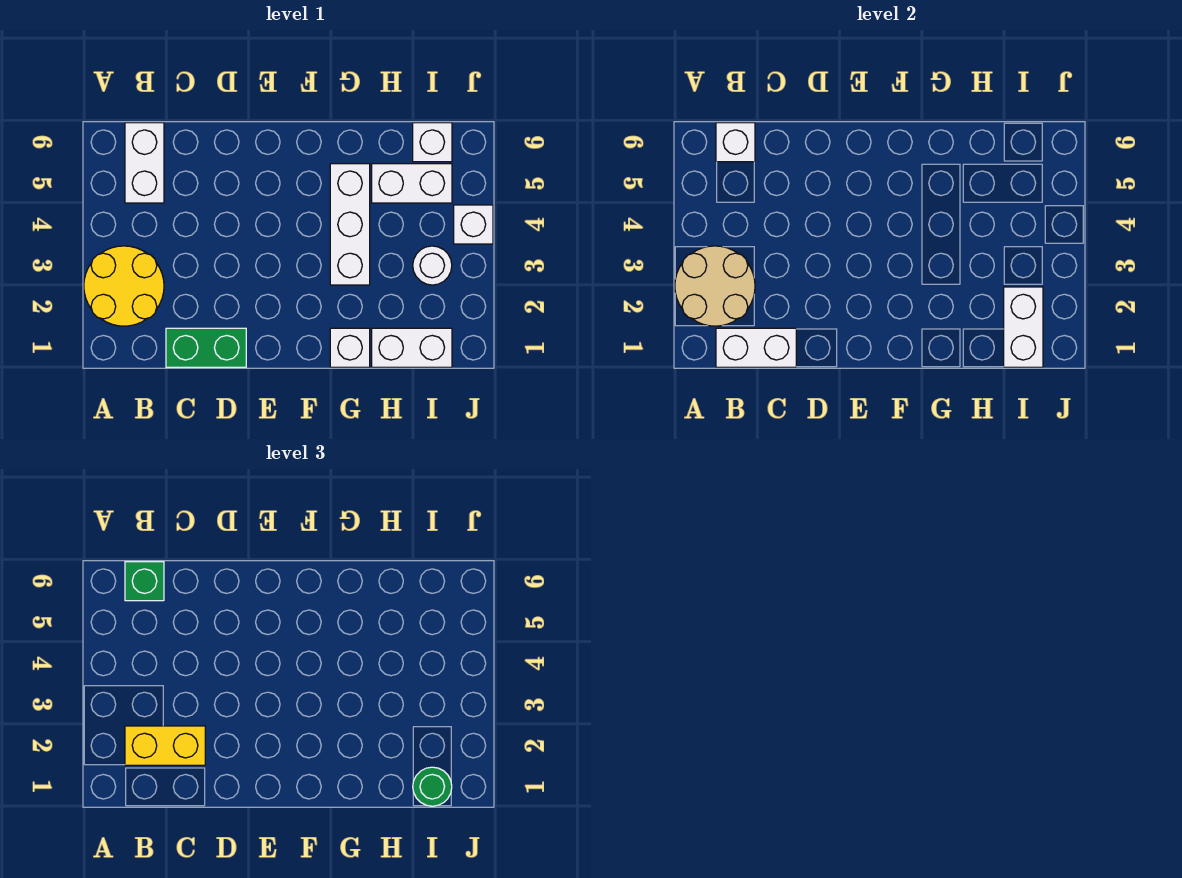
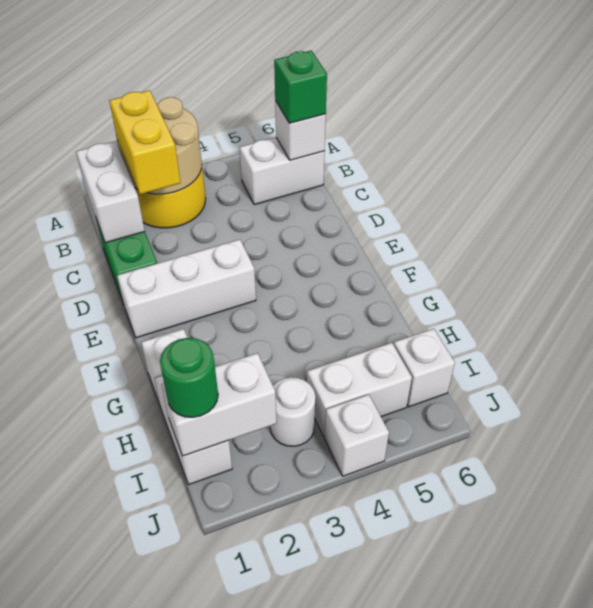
white 1x3 brick [330,164,370,285] -> white 1x3 brick moved to [117,239,256,338]
white 1x2 brick [372,164,452,203] -> white 1x2 brick turned to [307,343,412,437]

